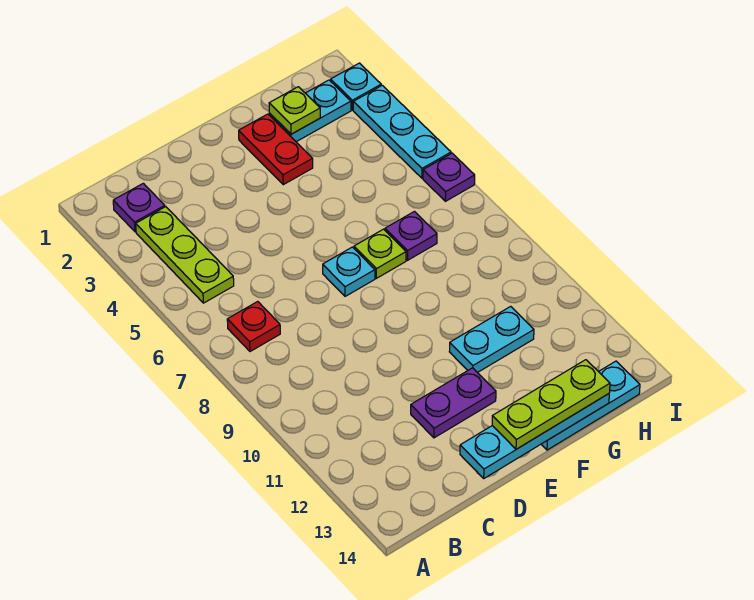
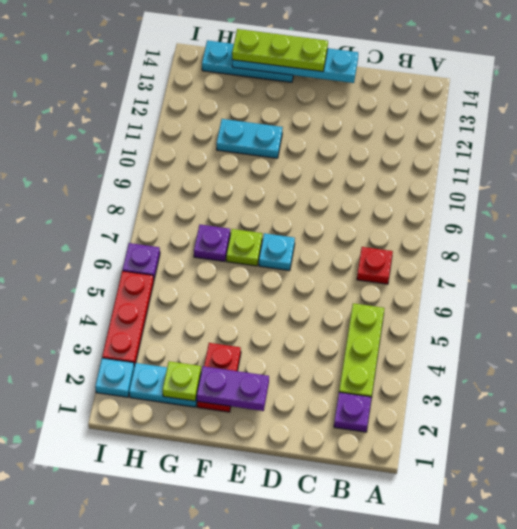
purple 1x2 plate [411,368,496,438] -> purple 1x2 plate moved to [197,366,269,411]
cyan 1x3 plate [353,85,451,178] -> red 1x3 plate [102,271,154,367]

